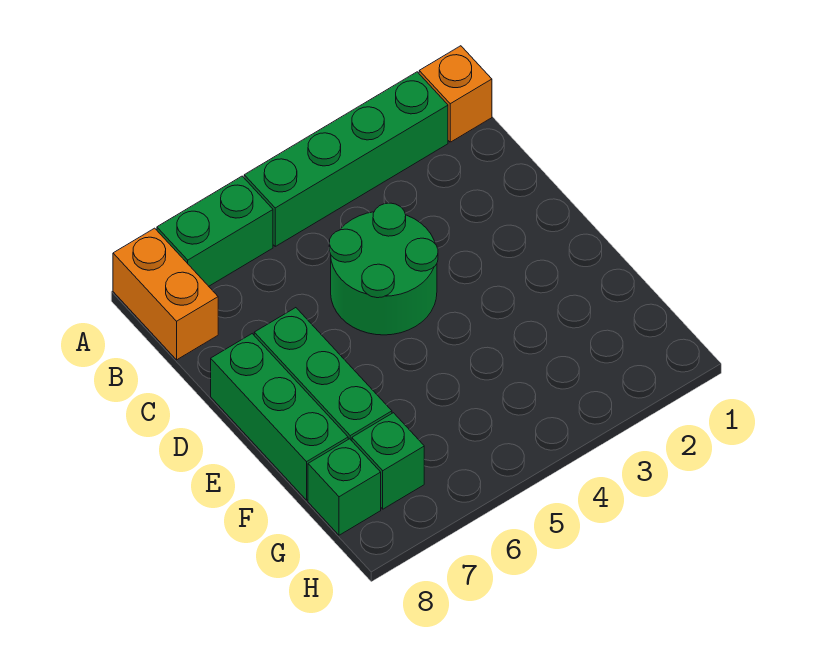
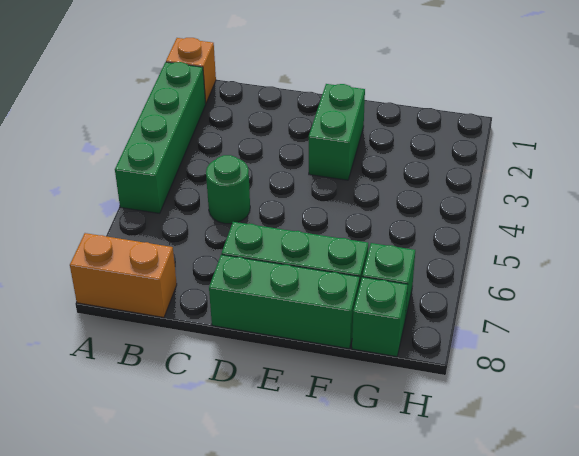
green 1x2 brick [157,176,273,286] -> green 1x2 brick moved to [309,84,365,180]
green 2x2 round brick [329,203,438,335] -> green 1x1 round brick [206,155,250,224]

